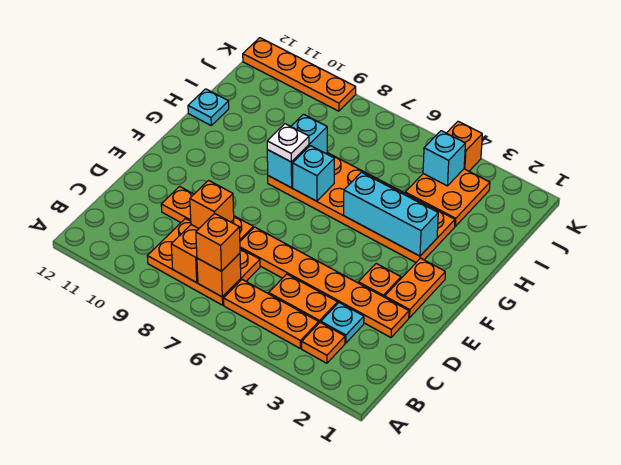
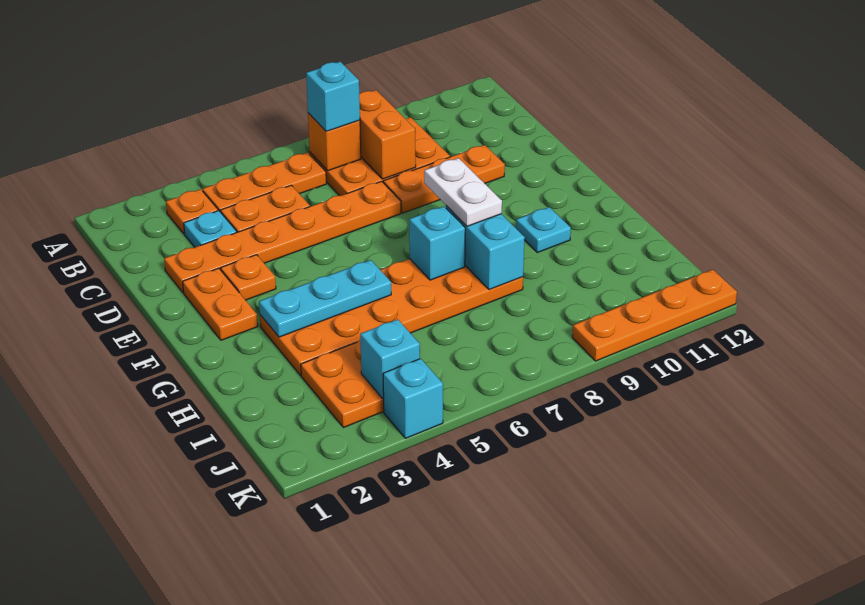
orange 1x1 brick [196,214,240,271] -> cyan 1x1 brick [306,62,360,131]
orange 1x1 brick [190,180,234,228] -> none
cyan 1x3 brick [344,172,438,256] -> cyan 1x3 plate [259,260,391,337]
white 1x1 plate [267,124,309,162] -> white 1x2 plate [424,158,502,226]
cyan 1x1 plate [188,89,229,125] -> cyan 1x1 plate moved to [516,207,571,253]
orange 1x1 brick [447,121,482,171] -> cyan 1x1 brick [383,359,443,438]

